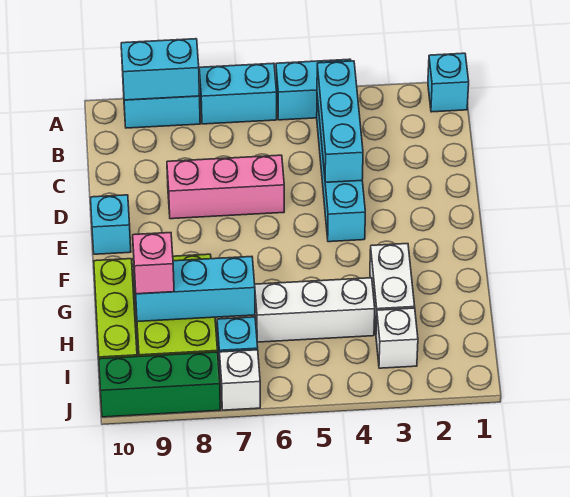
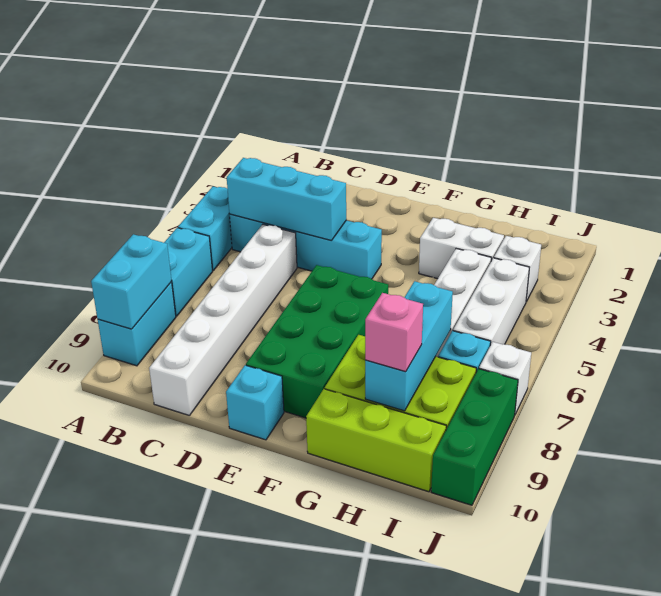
cyan 1x1 brick [428,53,469,112] -> none
none -> white 1x6 brick [149,224,297,416]
pink 1x3 brick [167,155,284,219] -> none
none -> green 2x4 brick [246,265,388,418]
none -> white 1x3 brick [453,258,529,345]

